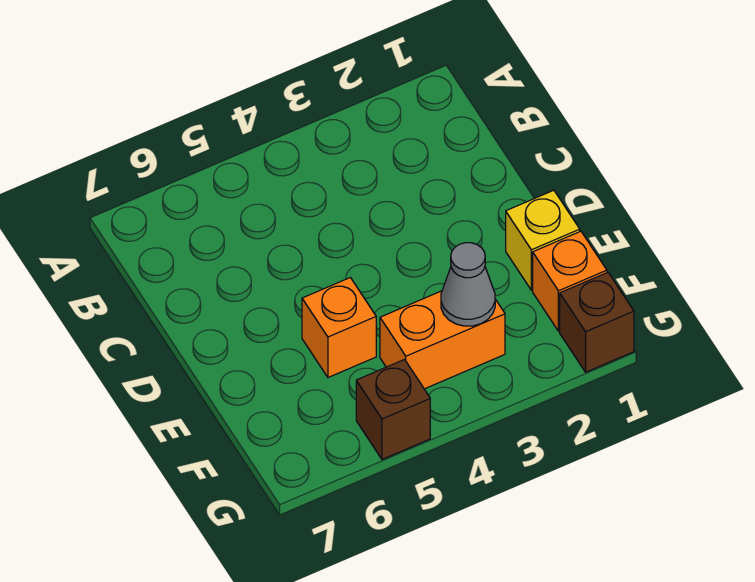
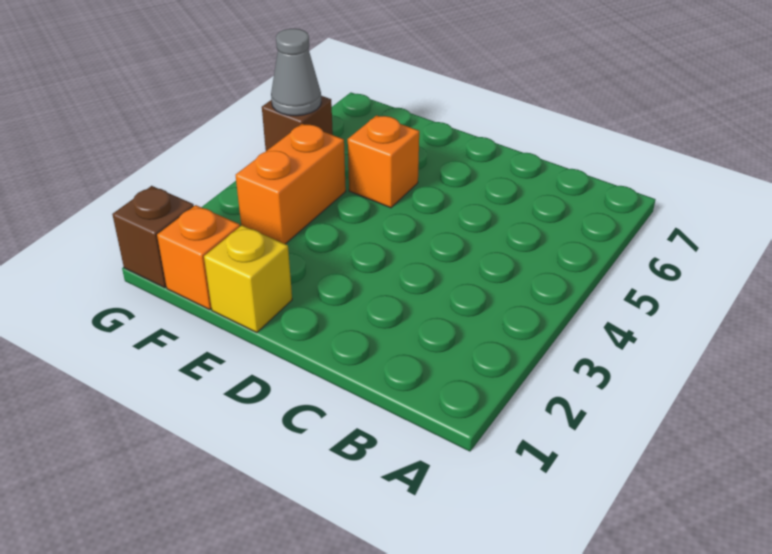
grey 1x1 cone [441,243,495,326] -> grey 1x1 cone moved to [271,29,321,116]

